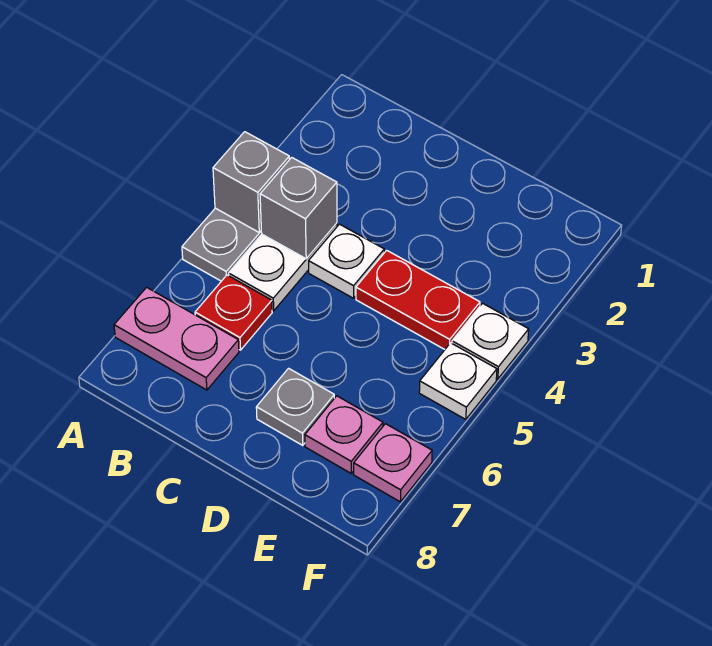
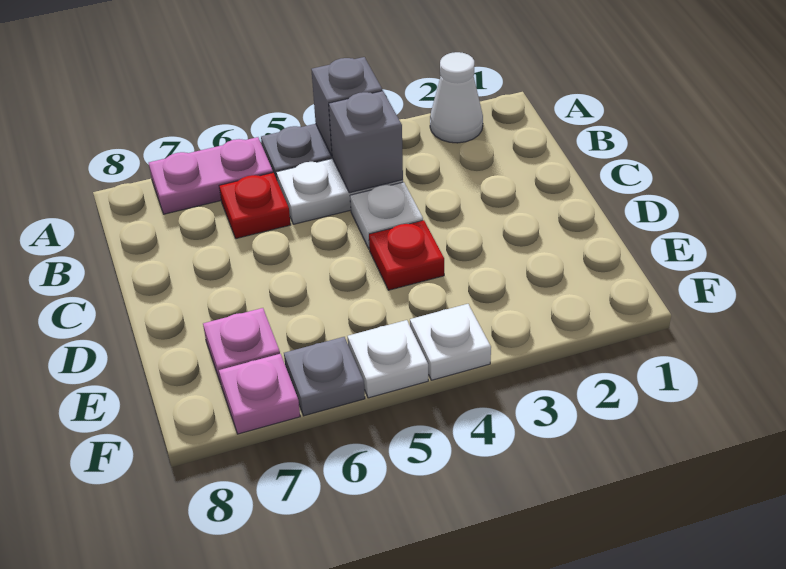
none -> white 1x1 cone [430,52,483,143]
pink 1x2 plate [114,287,239,390] -> pink 1x2 plate turned to [149,137,273,214]
red 1x2 plate [356,250,480,349] -> red 1x1 plate [369,220,444,290]
grey 1x1 plate [256,368,334,445] -> grey 1x1 plate moved to [284,337,365,416]

